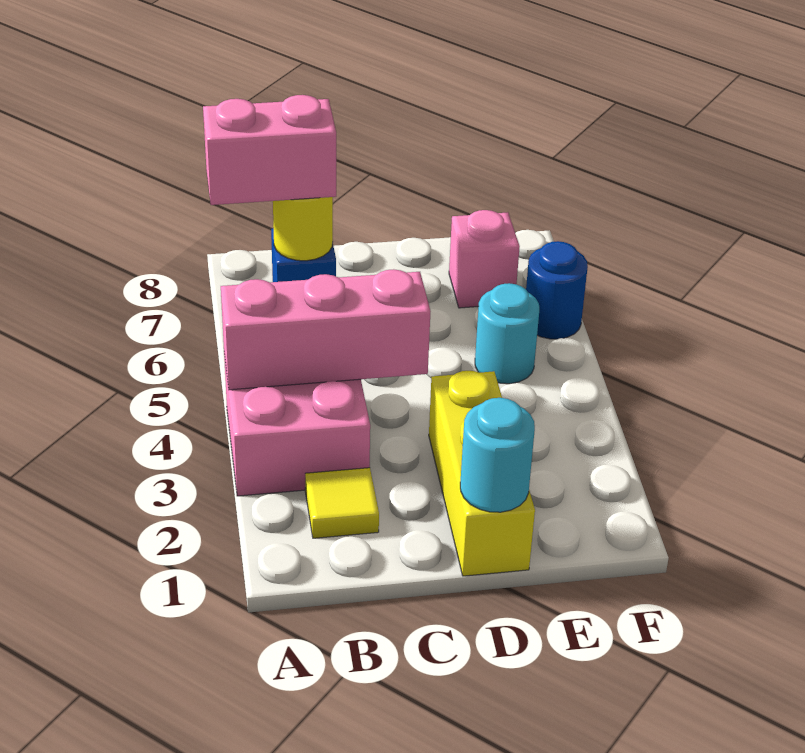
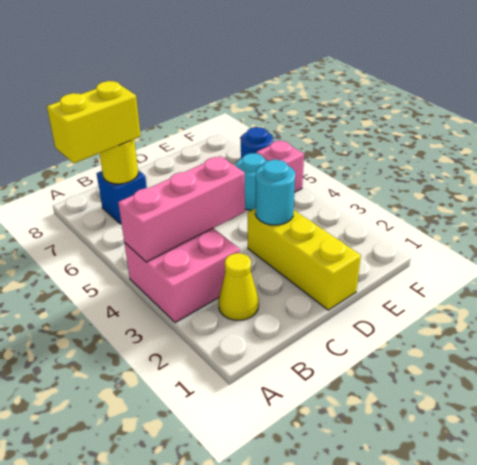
pink 1x2 brick [203,95,336,205] -> yellow 1x2 brick [47,81,141,163]
yellow 1x1 tile [305,468,379,538] -> yellow 1x1 cone [218,253,259,320]
cyan 1x1 round brick [460,398,535,512] -> cyan 1x1 round brick moved to [255,160,295,225]
pink 1x1 brick [449,210,520,308] -> pink 1x1 brick moved to [256,140,304,192]

